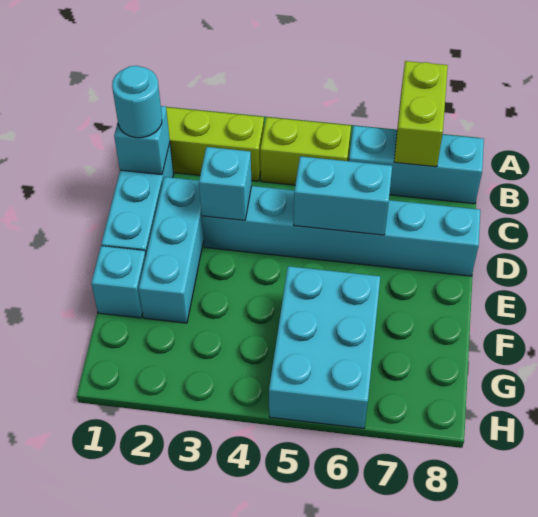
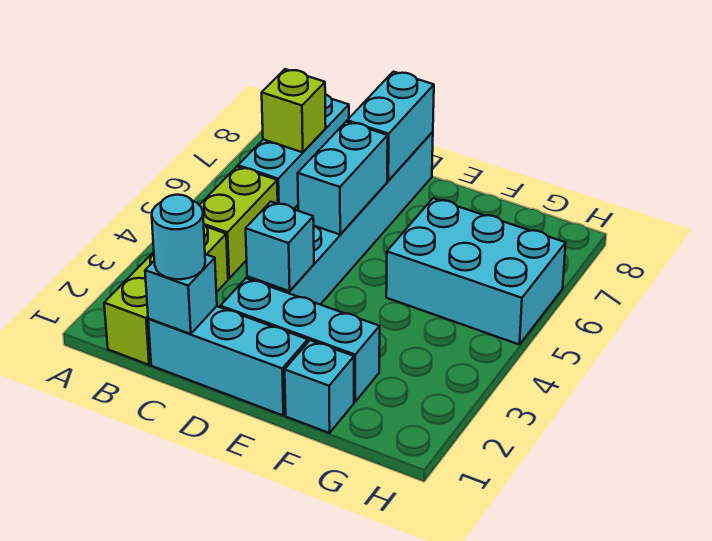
lime 1x2 brick [394,61,448,167] -> lime 1x1 brick [262,69,326,152]
none -> cyan 1x2 brick [347,72,434,181]

